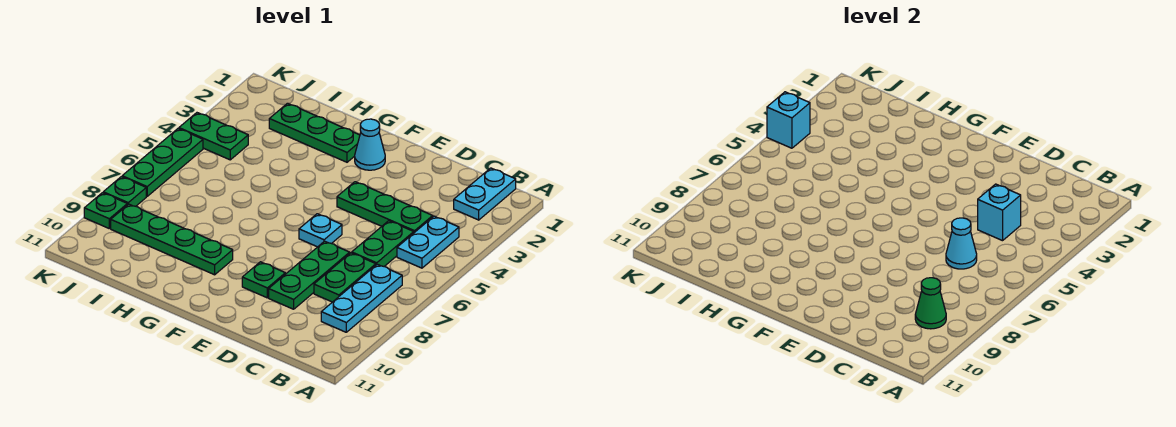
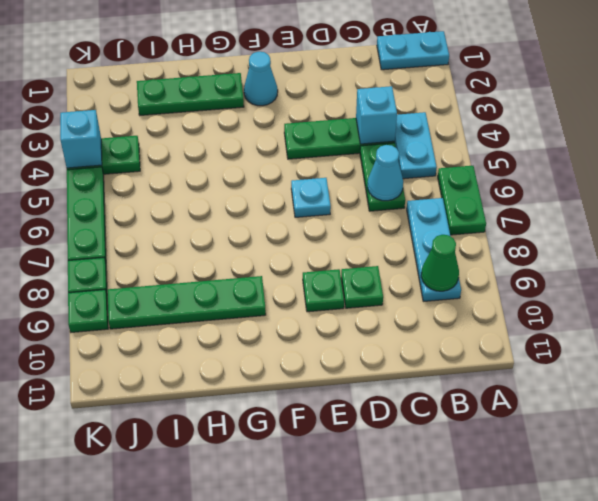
cyan 1x2 plate [454,168,516,220] -> cyan 1x2 plate turned to [377,31,449,70]
green 1x2 plate [314,253,376,302] -> green 1x2 plate moved to [438,166,486,235]
green 1x3 plate [269,241,350,309] -> green 1x1 plate [341,266,383,308]

